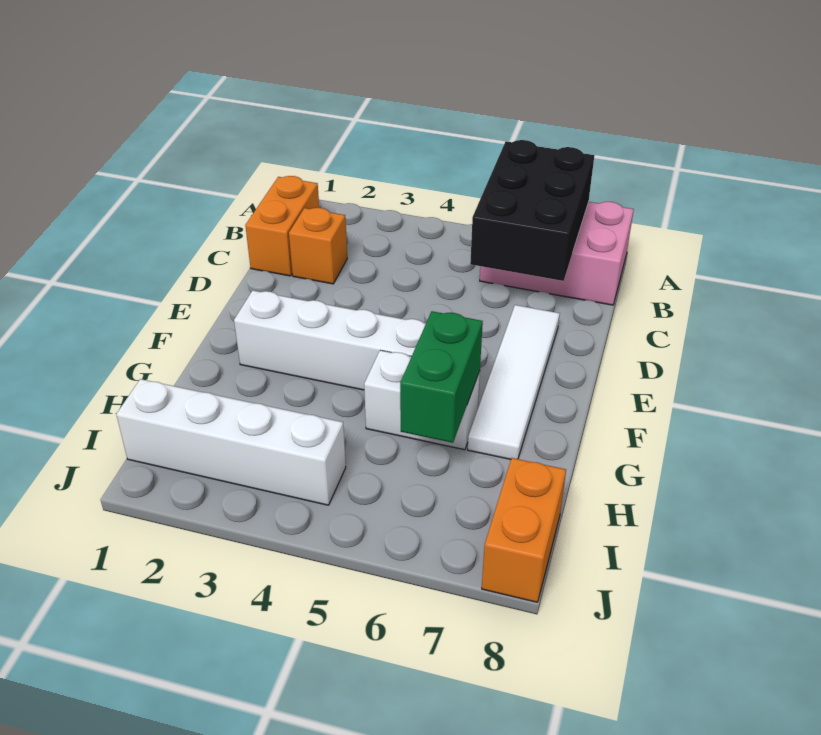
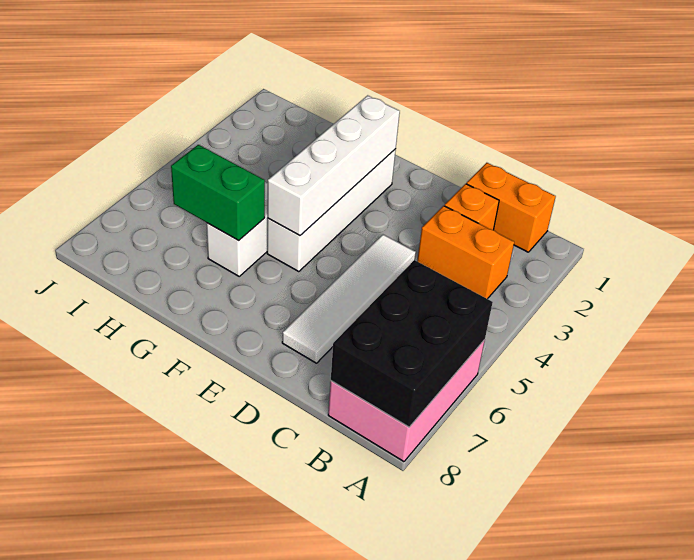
black 2x3 brick [470,140,594,281] -> black 2x3 brick turned to [331,260,493,427]
white 1x4 tile [468,305,560,459] -> white 1x4 tile turned to [282,235,416,363]
white 1x4 brick [116,379,346,505] -> white 1x4 brick moved to [267,95,400,236]
orange 1x2 brick [482,458,566,602] -> orange 1x2 brick moved to [417,206,514,299]

